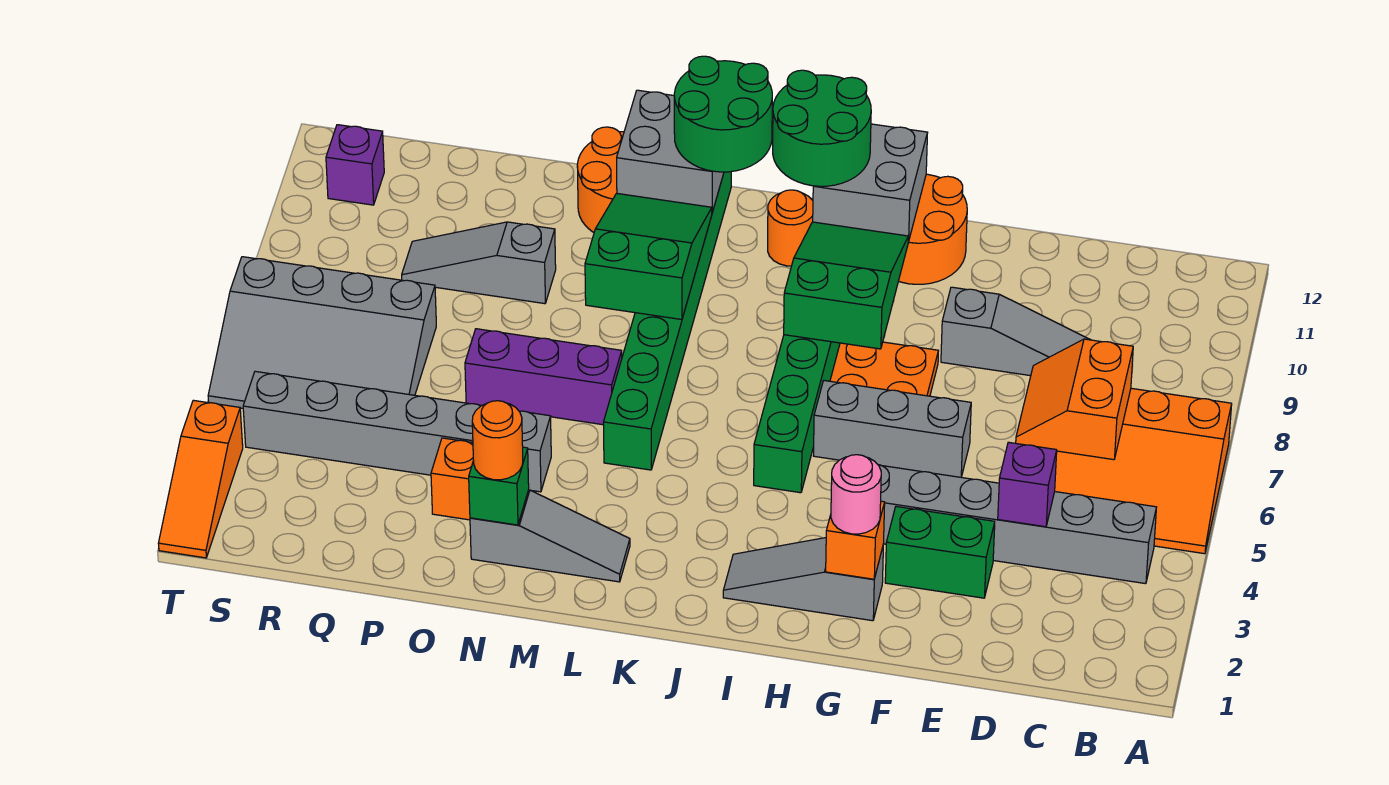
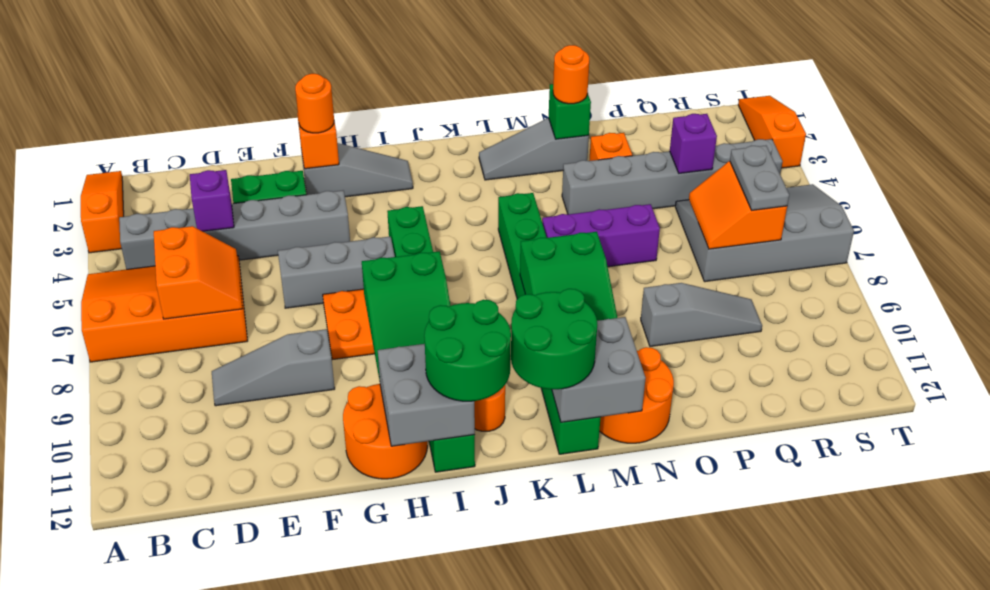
none -> orange 1x3 slope [81,171,124,253]
pink 1x1 round brick [831,455,881,534] -> orange 1x1 round brick [295,74,334,133]
none -> orange 2x2 slope [689,161,787,249]
none -> grey 1x2 plate [730,146,789,210]
purple 1x1 brick [326,125,384,205] -> purple 1x1 brick moved to [670,114,717,173]

